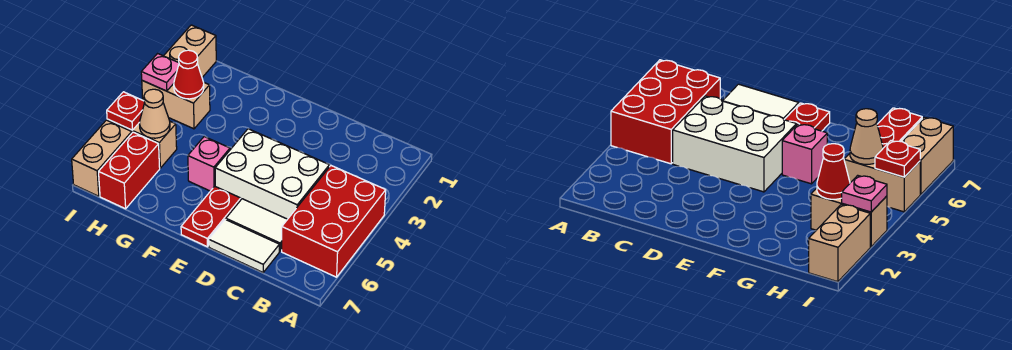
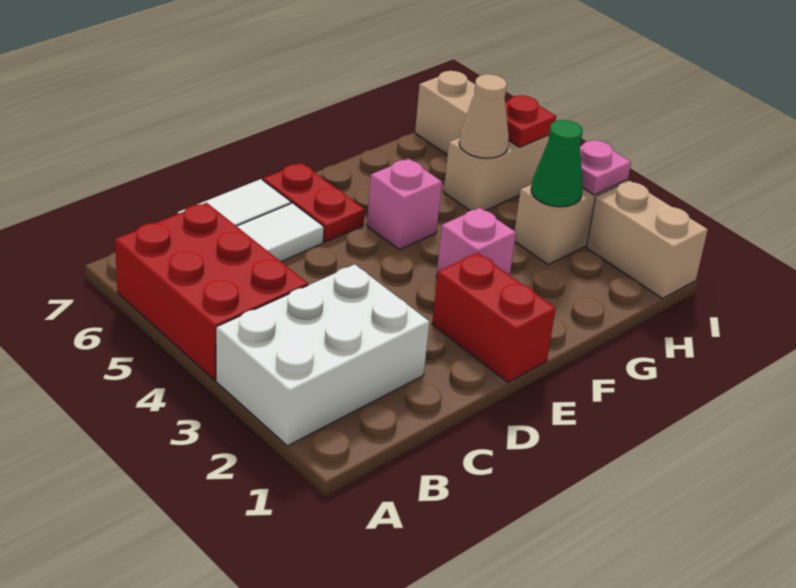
white 2x3 brick [215,129,329,219] -> white 2x3 brick moved to [216,264,429,446]
none -> pink 1x1 brick [436,208,516,277]
red 1x1 cone [174,50,204,99] -> green 1x1 cone [531,120,583,207]
red 1x2 brick [99,132,160,209] -> red 1x2 brick moved to [432,253,556,382]

